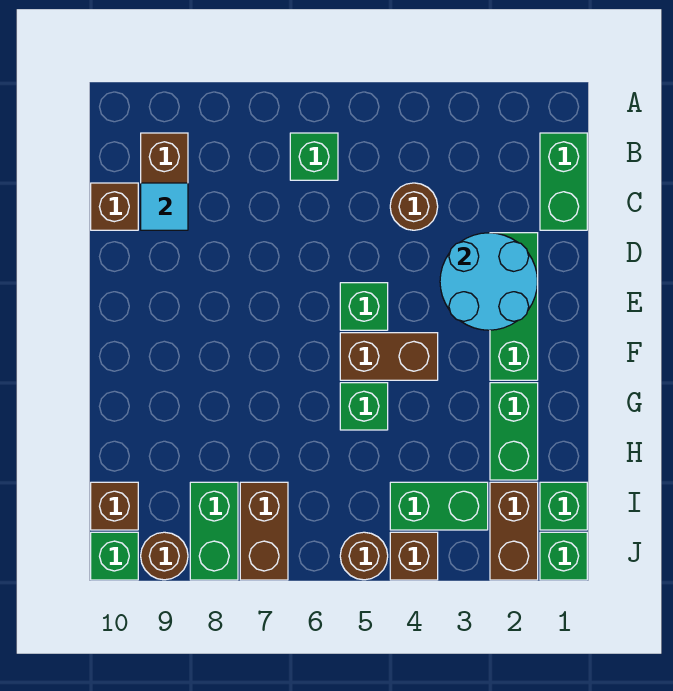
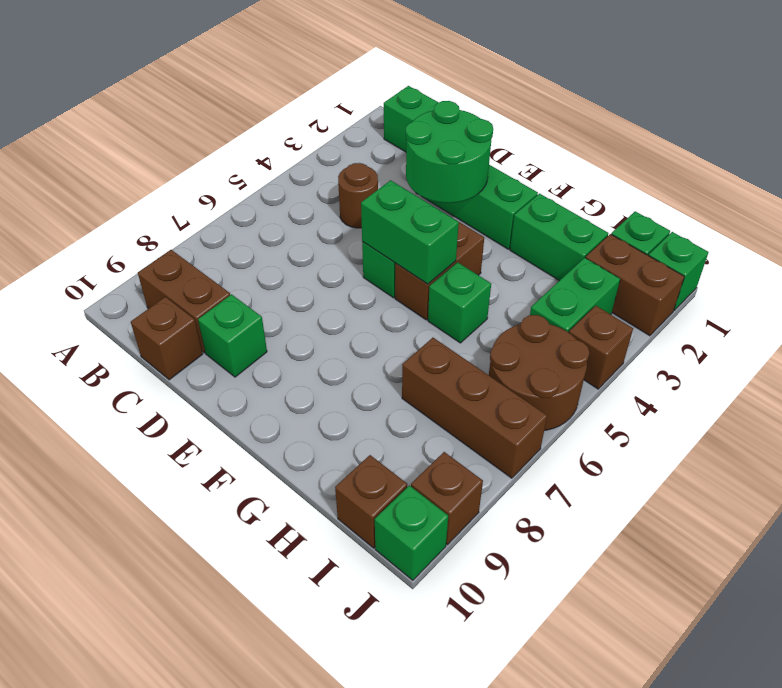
green 1x1 brick [290,133,338,180] -> green 1x1 brick moved to [198,294,267,377]
cyan 1x1 tile [141,183,188,230] -> none
cyan 2x2 round brick [440,233,538,330] -> green 2x2 round brick [405,101,493,203]
brown 1x2 brick [240,482,288,580] -> brown 1x3 brick [402,338,547,478]
green 1x2 brick [190,482,238,580] -> green 1x2 brick moved to [361,180,459,284]
brown 1x1 round brick [340,532,388,580] -> brown 2x2 round brick [489,315,589,431]
brown 1x1 round brick [141,532,188,580] -> brown 1x1 brick [411,452,483,545]

